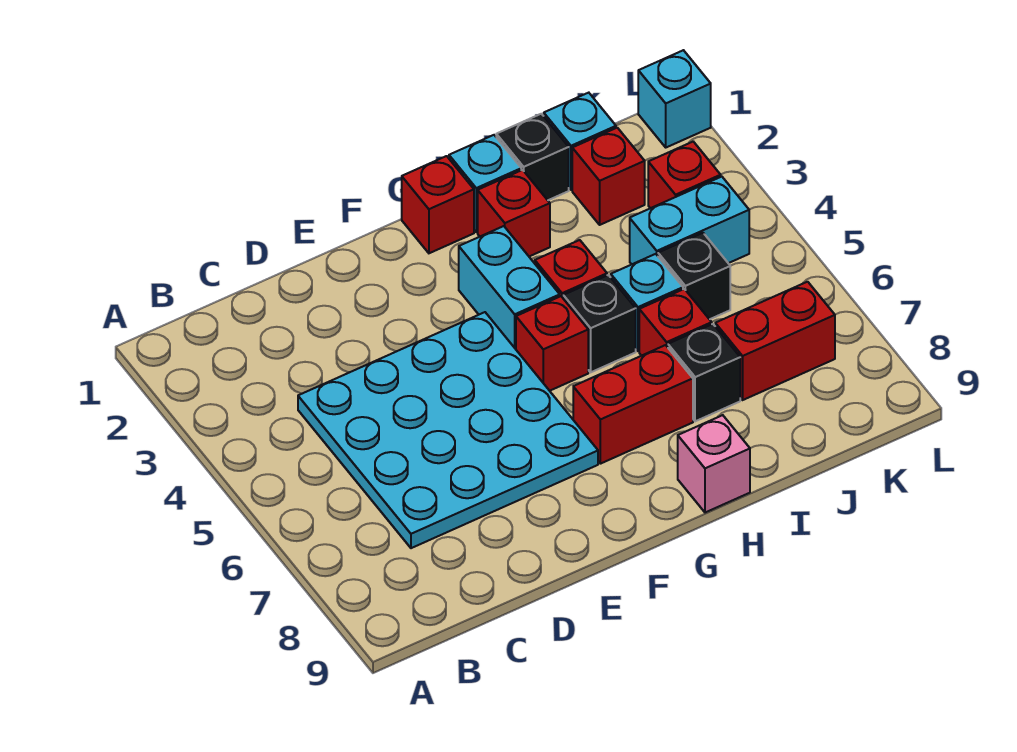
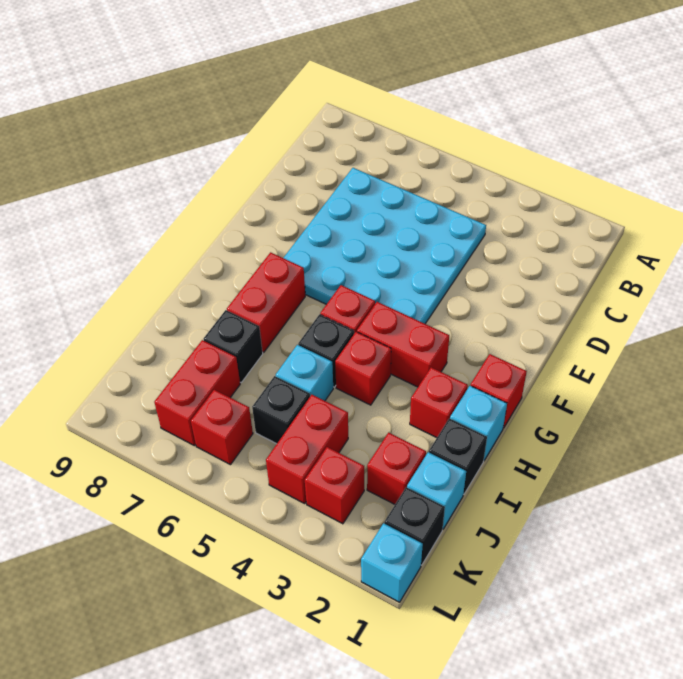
cyan 1x2 brick [459,226,560,349] -> red 1x2 brick [357,302,449,387]
pink 1x1 brick [678,415,750,513] -> none
red 1x1 brick [639,289,712,356] -> red 1x1 brick moved to [191,390,253,465]
cyan 1x2 brick [630,177,749,264] -> red 1x2 brick [266,395,348,503]
none -> black 1x1 brick [384,487,445,565]

